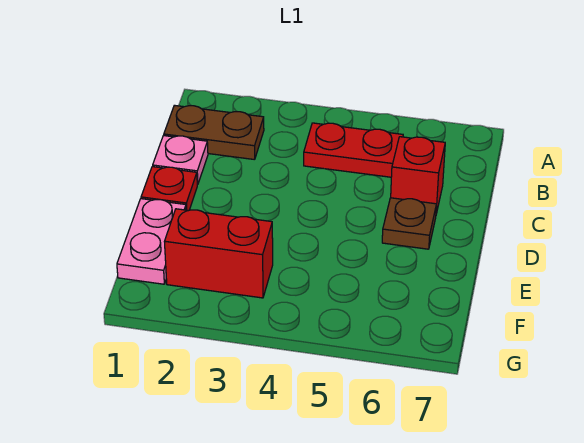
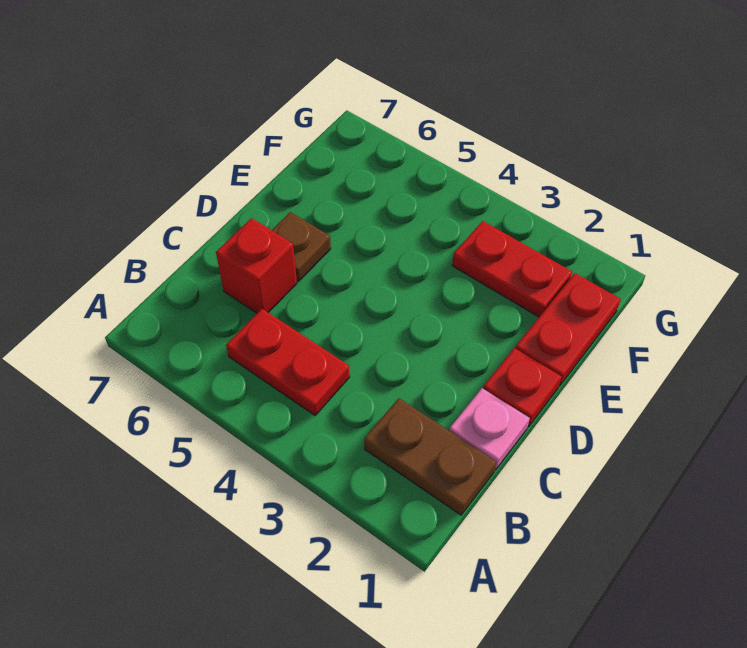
pink 1x2 plate [117,199,186,284] -> red 1x2 plate [516,273,621,386]
red 1x2 brick [164,209,273,298] -> red 1x2 plate [452,221,572,317]

